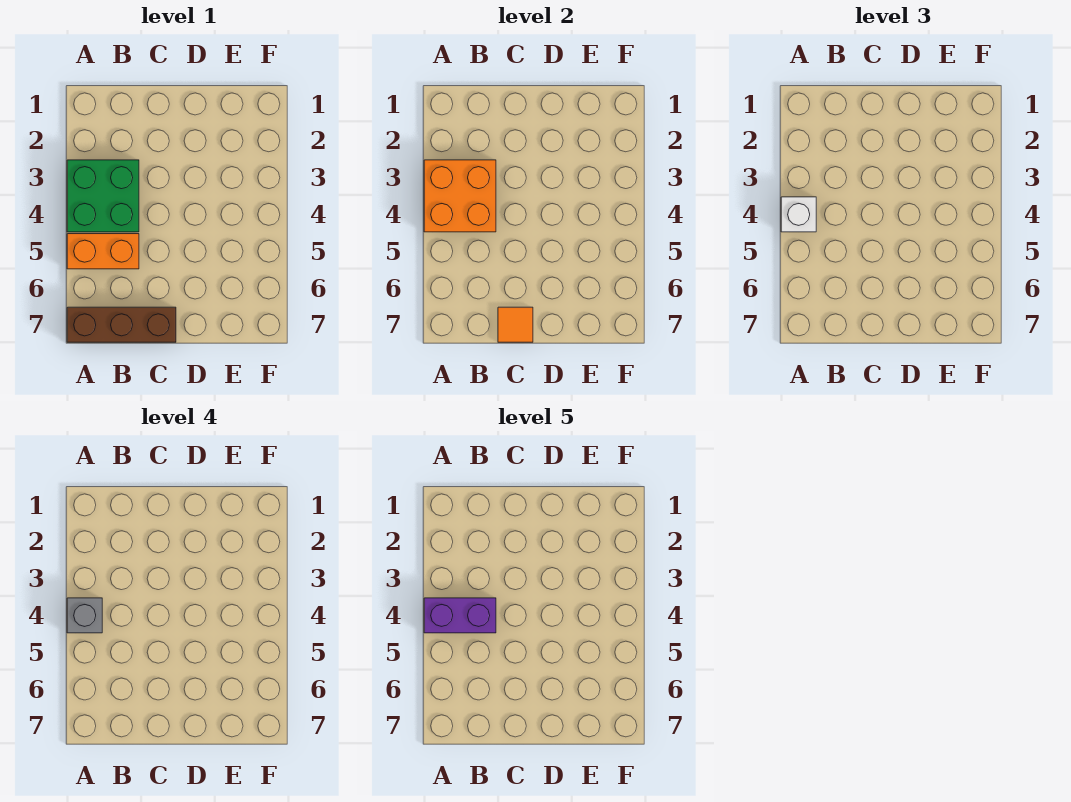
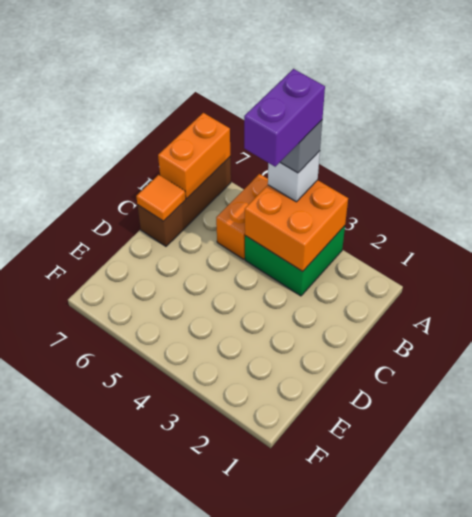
none -> orange 1x2 brick [158,113,230,198]

